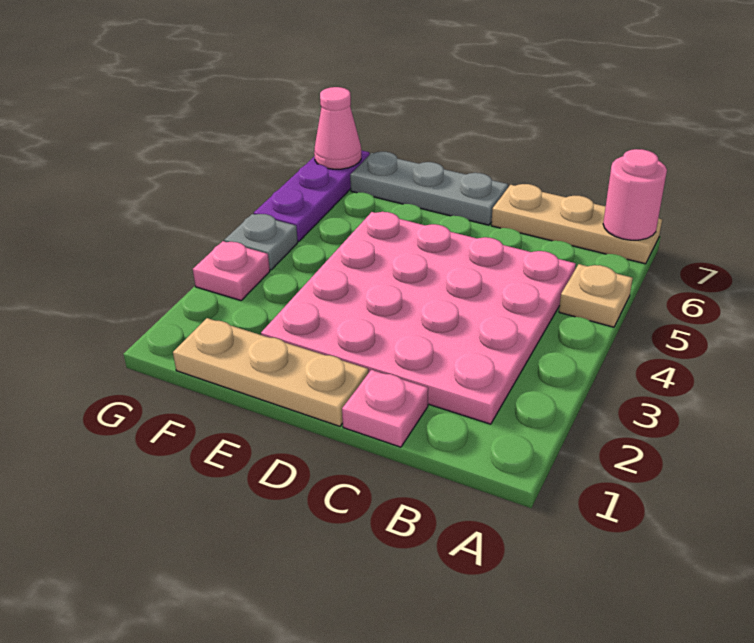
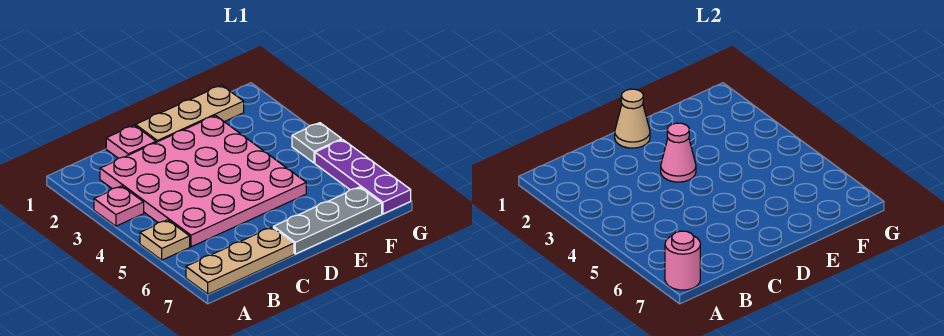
none -> tan 1x1 cone [615,89,650,148]
pink 1x1 plate [193,241,270,301] -> pink 1x1 plate moved to [94,186,144,226]
pink 1x1 cone [314,87,361,169] -> pink 1x1 cone moved to [661,123,696,182]

